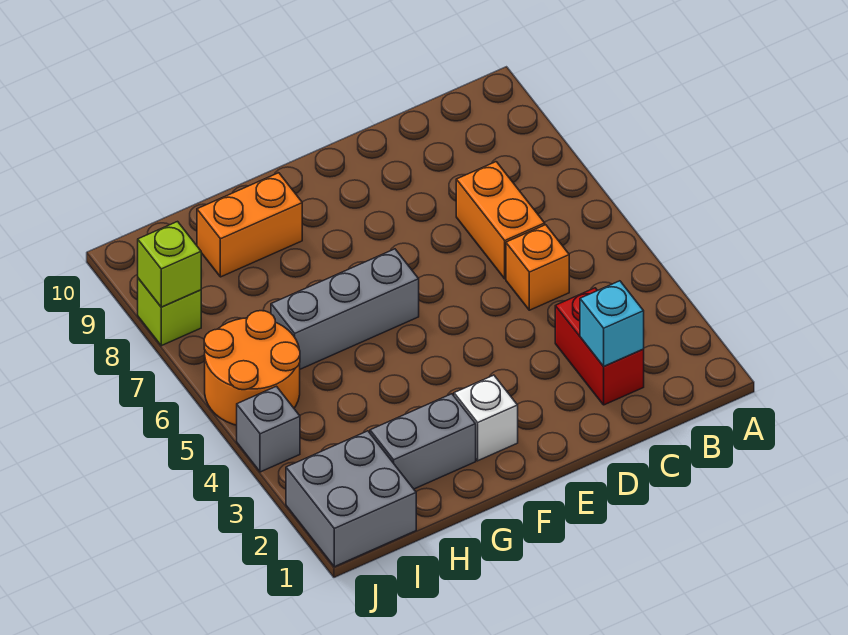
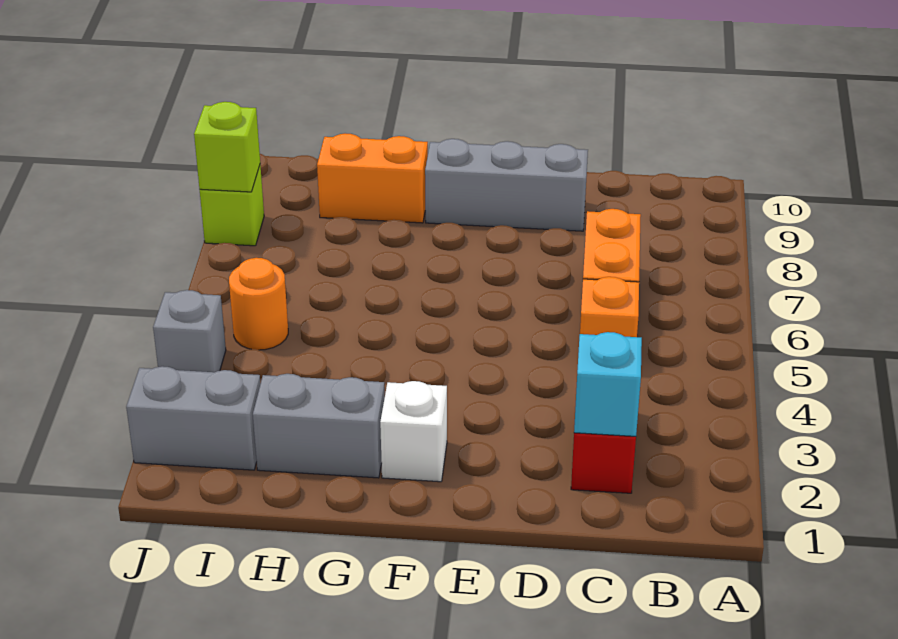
grey 1x3 brick [271,249,419,369] -> grey 1x3 brick moved to [425,139,588,231]
grey 2x2 brick [286,431,416,567] -> grey 1x2 brick [126,366,261,470]
orange 2x2 round brick [204,311,300,425] -> orange 1x1 round brick [229,258,288,350]

